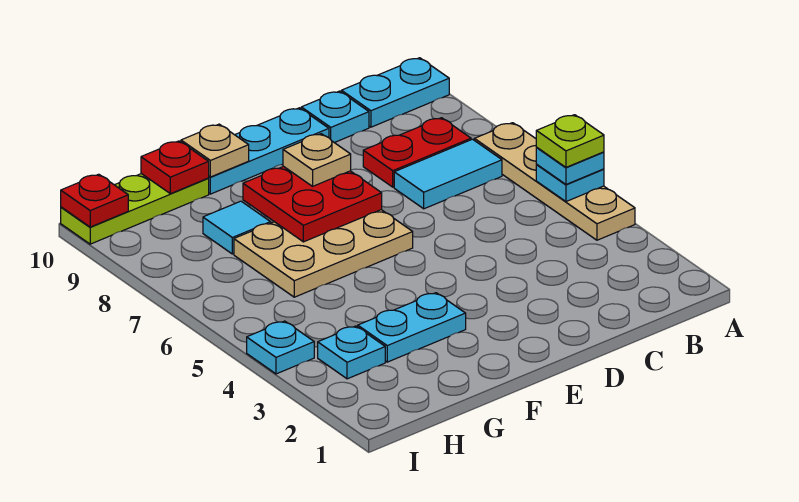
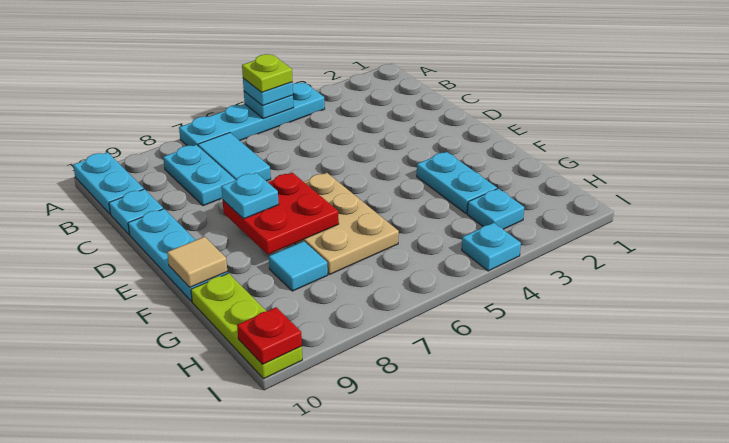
tan 1x4 plate [474,123,635,240] -> cyan 1x4 plate [179,83,325,146]
red 1x2 plate [363,118,471,187] -> cyan 1x2 plate [163,145,235,206]
tan 1x1 plate [283,134,351,186] -> cyan 1x1 plate [221,173,279,219]
tan 1x1 plate [181,124,249,177] -> tan 1x1 tile [167,237,227,287]
red 1x1 plate [141,141,209,194] -> none

